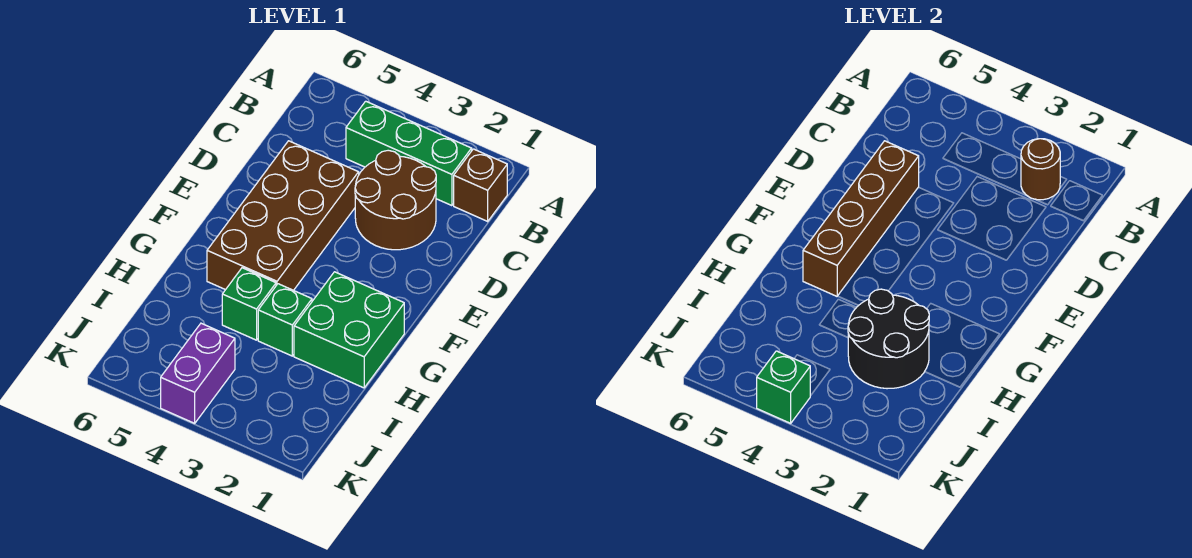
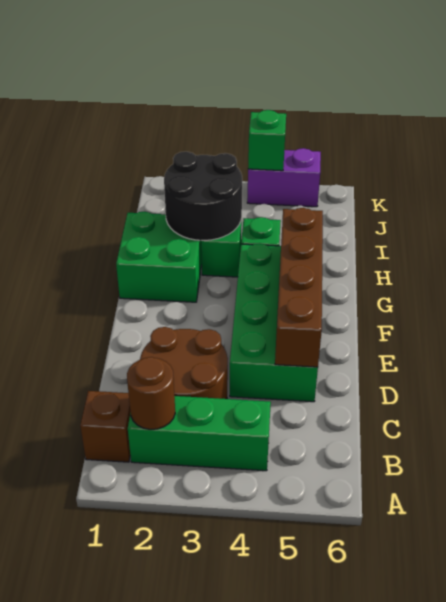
brown 2x4 brick [207,141,359,290] -> green 2x4 brick [230,243,318,402]
purple 1x2 brick [161,323,235,423] -> purple 1x2 brick turned to [247,148,321,207]

